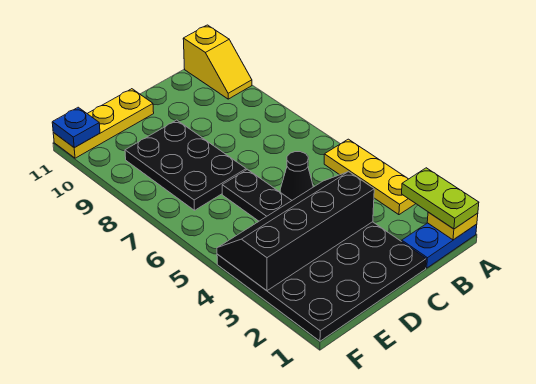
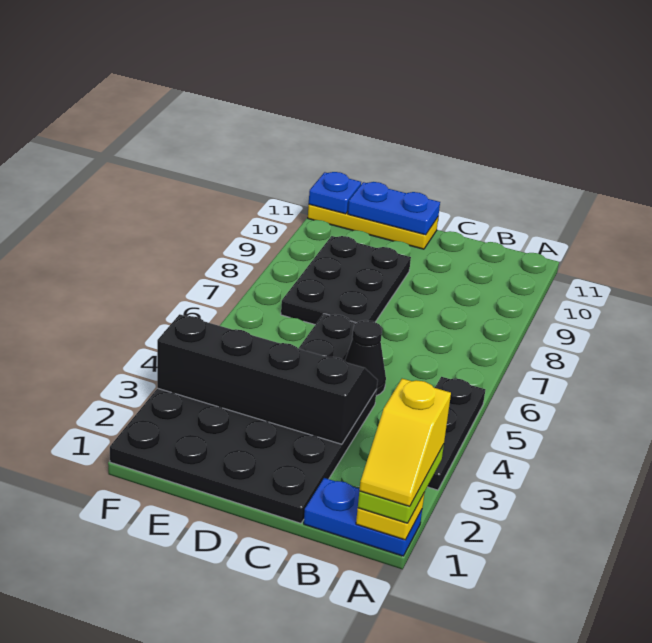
yellow 1x3 plate [324,139,416,215] -> black 1x3 plate [427,377,485,490]
yellow 1x2 slope [183,25,252,99] -> yellow 1x2 slope moved to [359,379,451,506]
none -> blue 1x2 plate [348,182,440,235]

